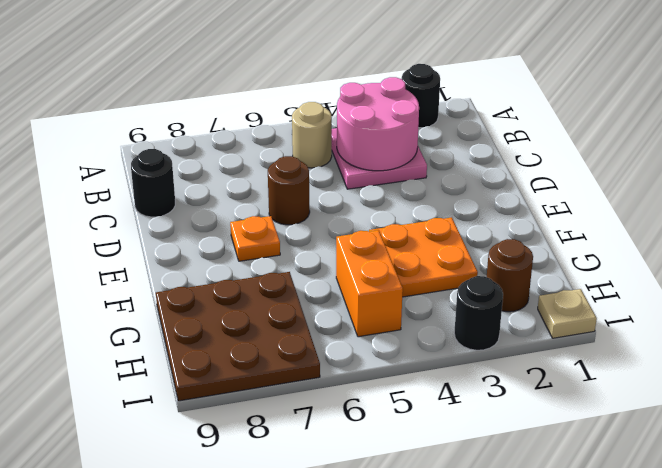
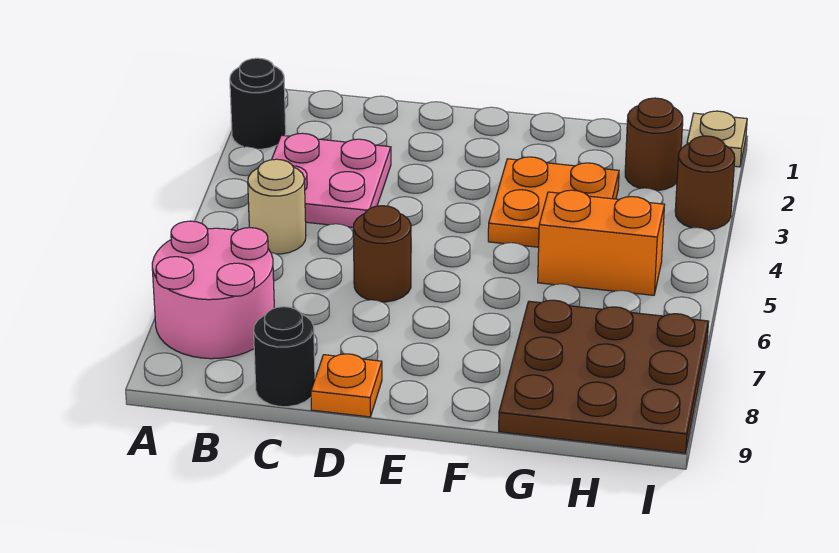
pink 2x2 round brick [337,77,419,171] -> pink 2x2 round brick moved to [152,221,274,359]
orange 1x1 plate [230,216,280,261] -> orange 1x1 plate moved to [311,354,382,417]
black 1x1 round brick [454,276,503,350] -> brown 1x1 round brick [675,136,735,230]

